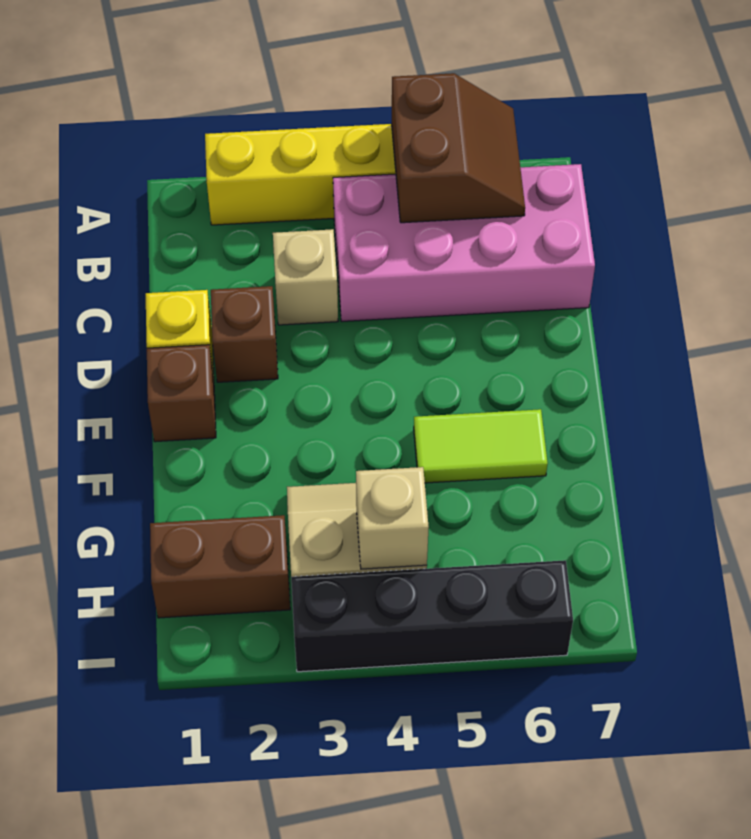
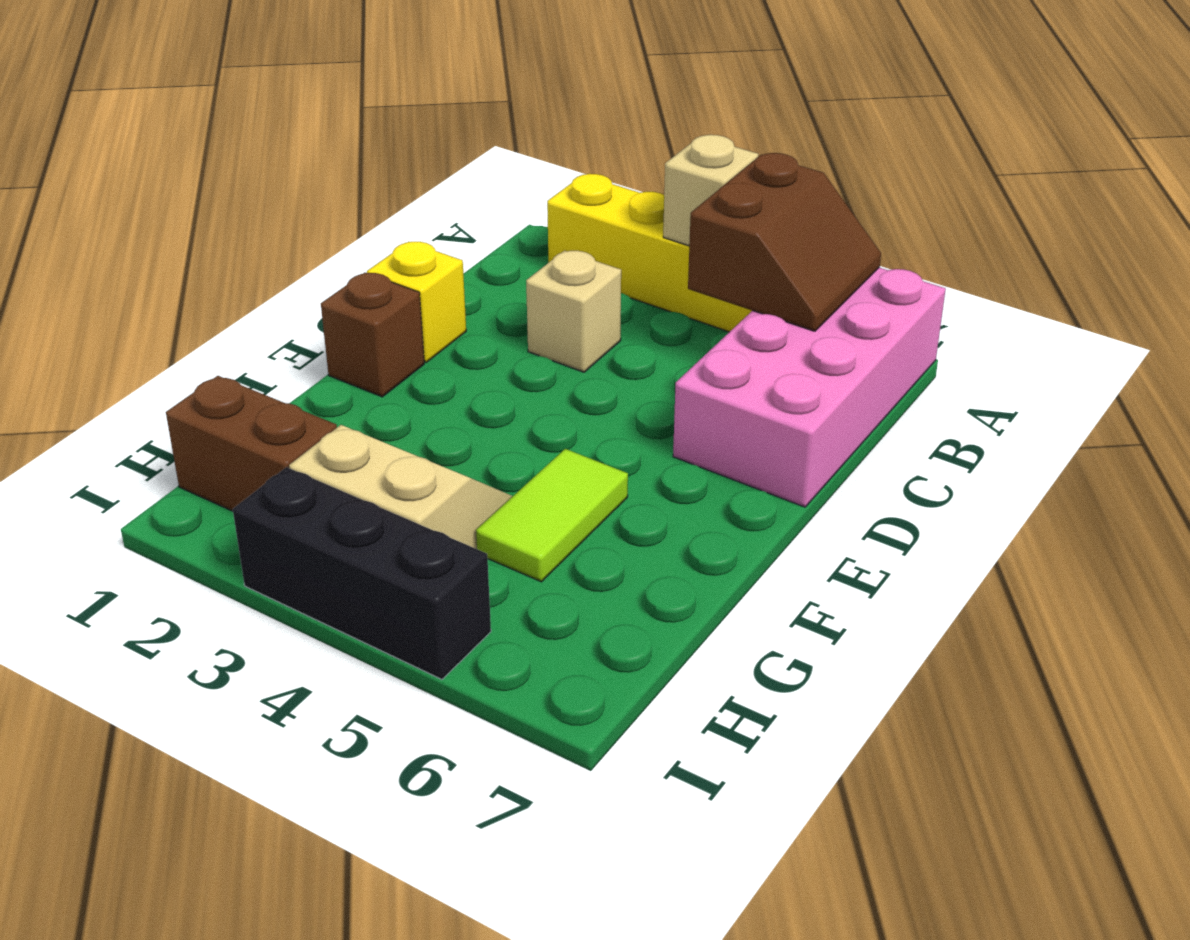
pink 2x4 brick [333,164,595,321] -> pink 2x4 brick turned to [673,268,946,507]
brown 1x1 brick [211,286,278,382] -> none
lime 1x2 tile [414,409,548,483] -> lime 1x2 tile turned to [476,449,628,582]
tan 1x1 brick [356,467,429,569] -> tan 1x1 brick moved to [663,135,758,246]
black 1x4 brick [291,560,573,672] -> black 1x3 brick [233,467,491,679]

